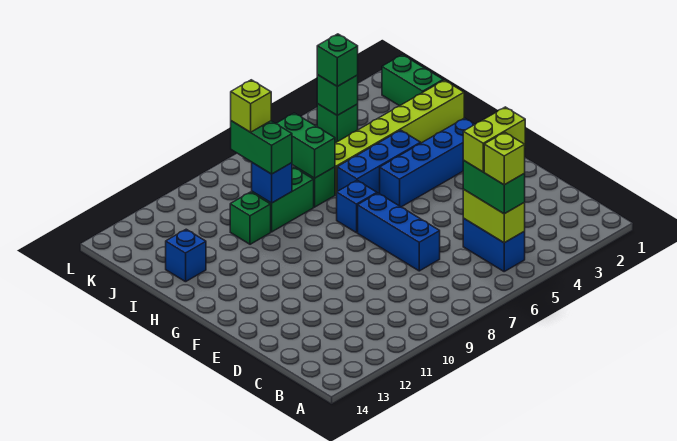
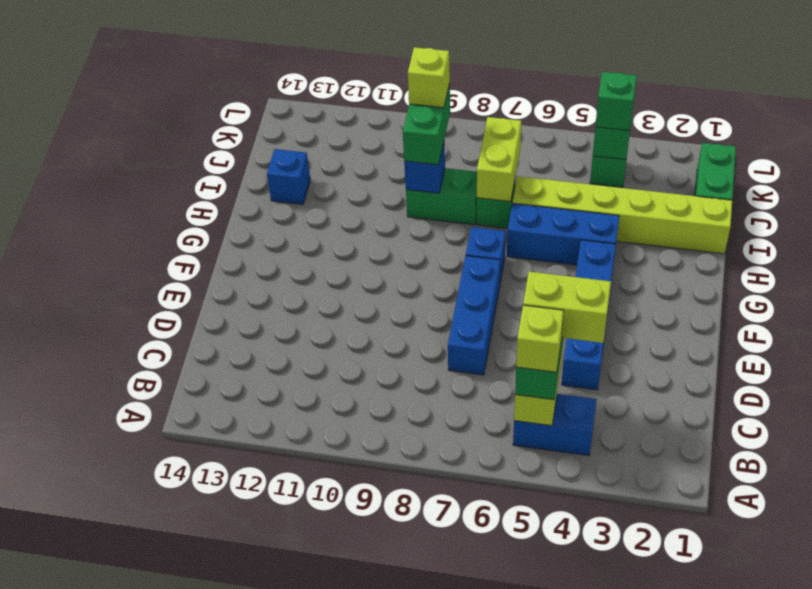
blue 1x2 brick [463,218,525,271] -> blue 1x2 brick turned to [513,394,597,456]
blue 1x4 brick [380,118,475,207] -> blue 1x4 brick turned to [561,240,616,390]
green 1x2 brick [276,113,335,178] -> lime 1x2 brick [477,117,521,202]
green 1x1 brick [230,192,271,244] -> none

